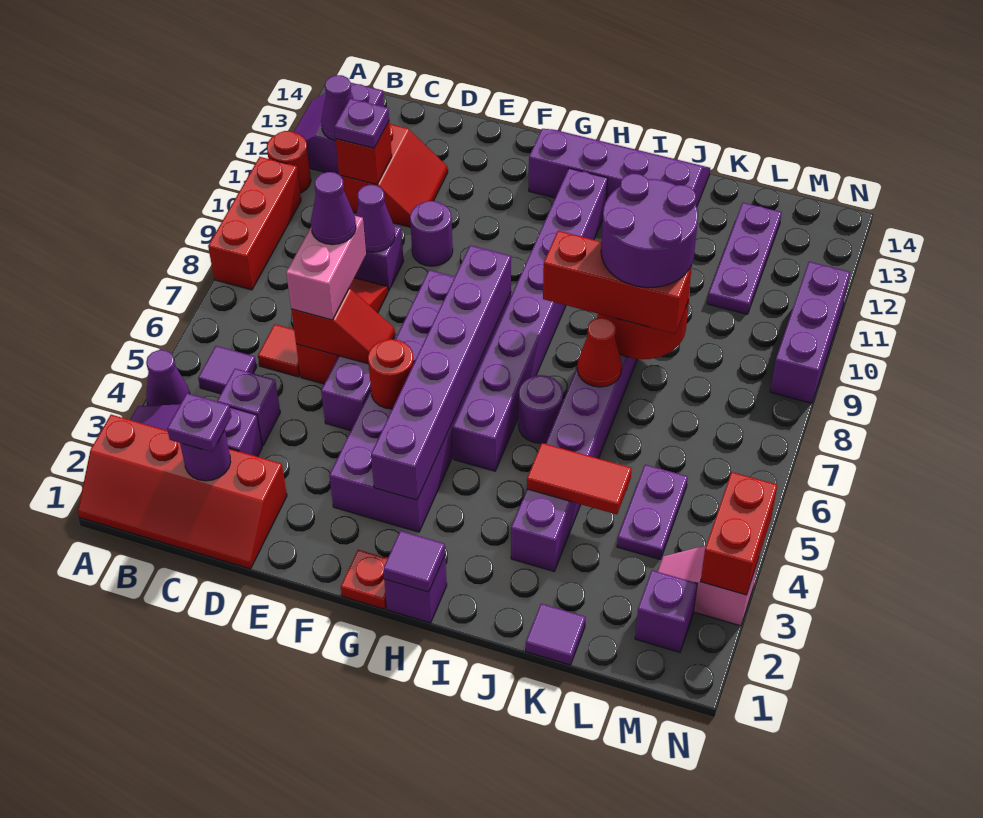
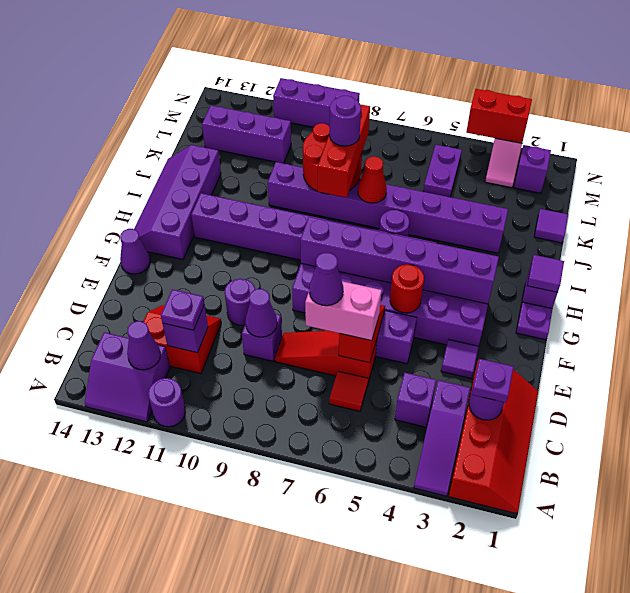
purple 1x1 cone [146,350,190,406] -> purple 1x1 cone moved to [120,229,150,274]
red 1x3 brick [208,157,301,290] -> none
red 1x1 round brick [267,131,311,193] -> purple 1x1 round brick [148,378,186,427]
purple 1x1 tile [198,346,257,394] -> purple 1x1 tile moved to [441,340,479,378]
red 1x1 brick [336,122,392,184] -> purple 1x1 brick [163,305,208,353]
red 1x1 plate [341,550,388,609] -> purple 1x1 plate [516,302,552,340]
red 1x2 tile [527,443,632,514] -> none
purple 2x2 round brick [601,174,698,288] -> purple 1x1 round brick [329,96,361,146]
purple 1x2 plate [617,465,688,560] -> purple 1x2 plate turned to [423,145,462,197]
purple 1x3 plate [707,203,782,314] -> purple 1x3 brick [202,105,291,163]

